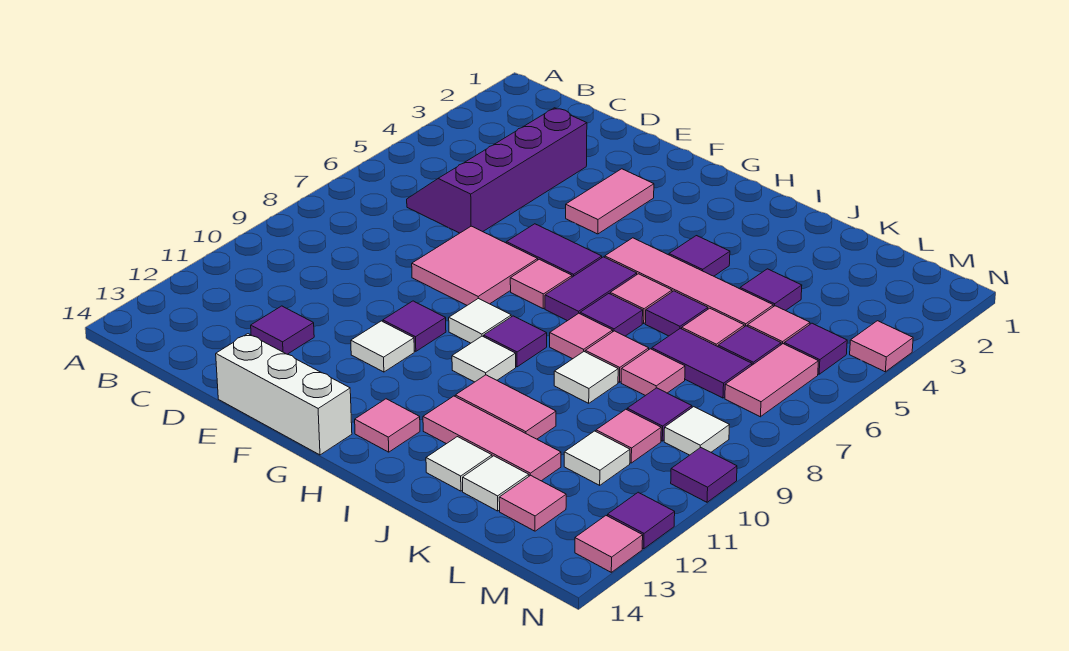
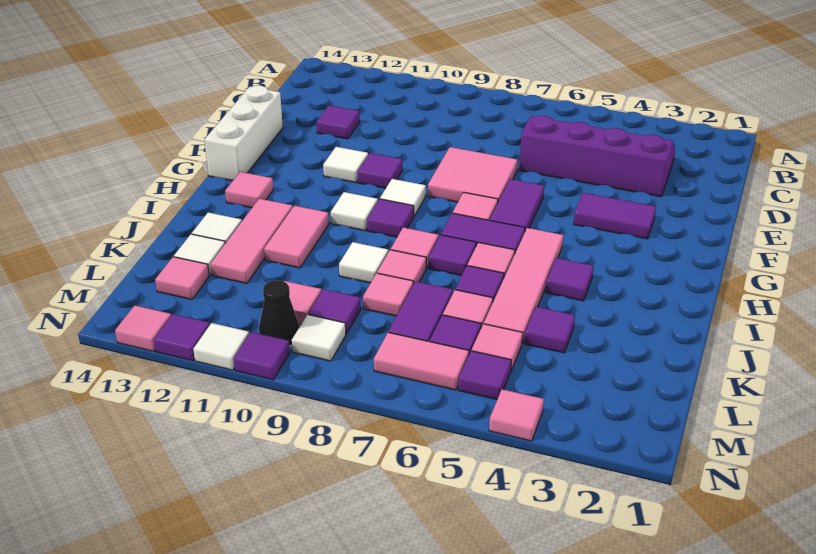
pink 1x2 tile [566,169,654,234] -> purple 1x2 tile [574,193,656,239]
white 1x1 tile [564,431,630,485] -> white 1x1 tile moved to [193,323,249,370]
none -> black 1x1 cone [259,280,299,346]

